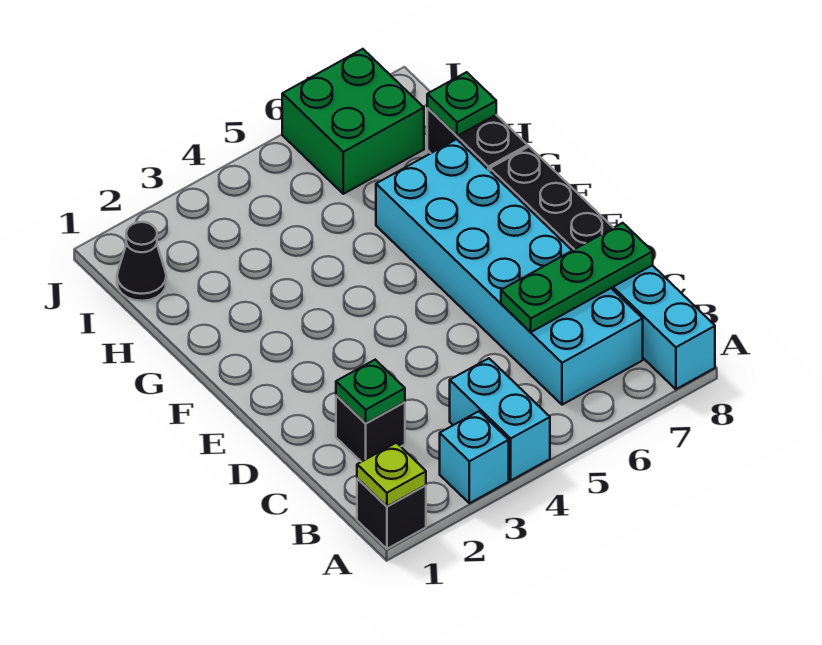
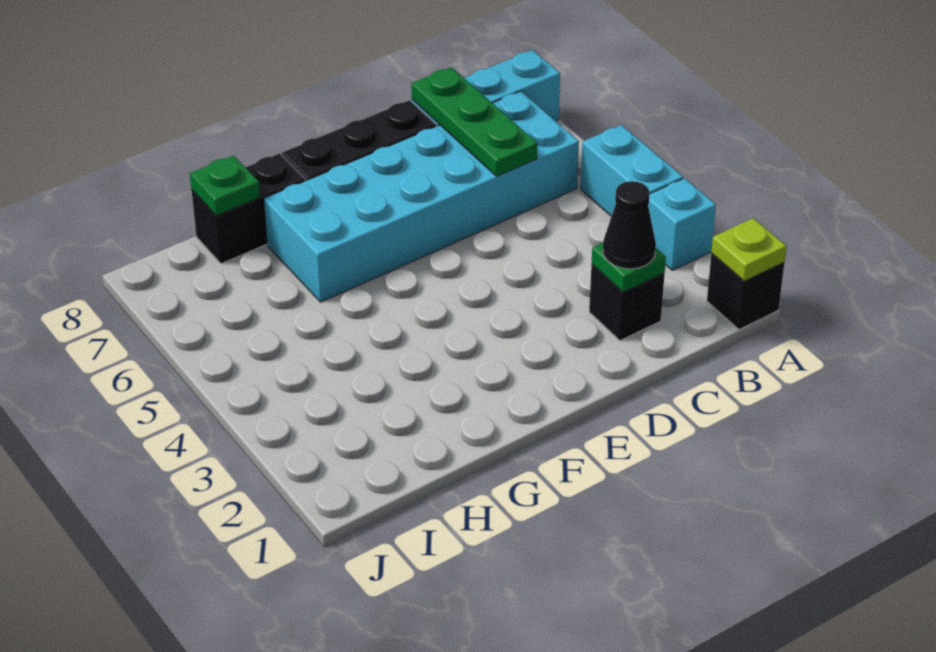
cyan 1x2 brick [450,358,550,480] -> cyan 1x2 brick turned to [580,125,683,216]
black 1x1 cone [117,222,166,301] -> black 1x1 cone moved to [603,181,656,269]
green 2x2 brick [282,49,424,194] -> none

